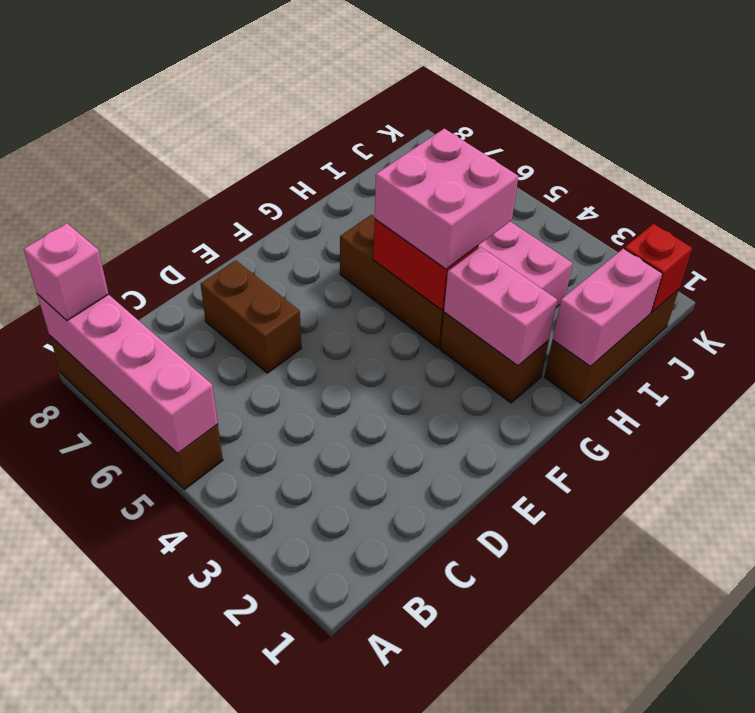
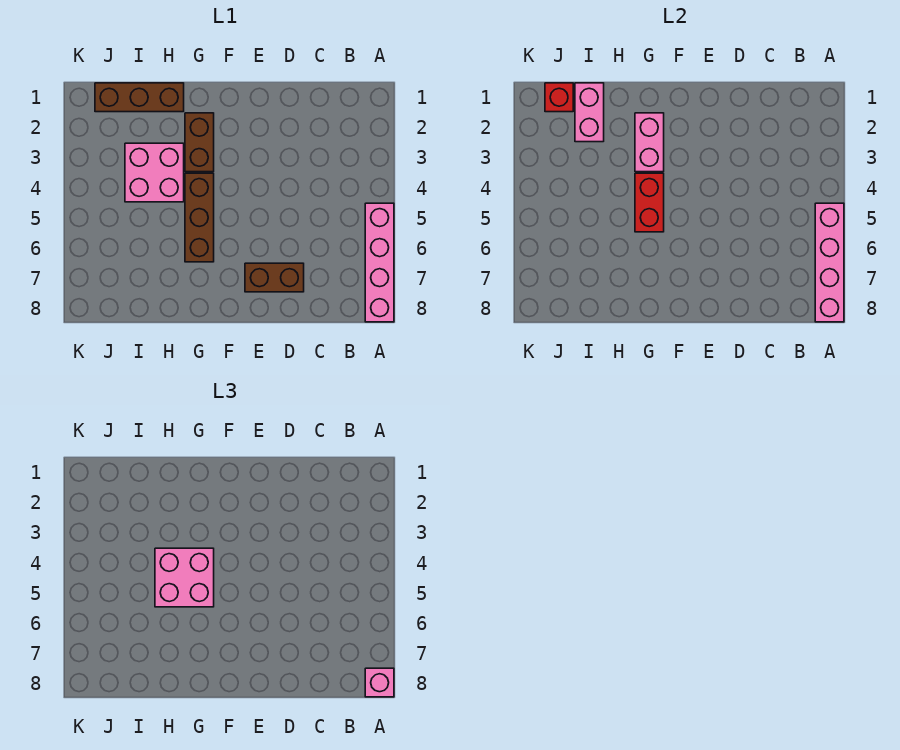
brown 1x4 brick [50,336,223,489] -> pink 1x4 brick [365,203,394,322]
brown 1x2 brick [201,260,301,373] -> brown 1x2 brick turned to [245,263,304,292]
pink 1x2 brick [553,248,662,366] -> pink 1x2 brick turned to [575,83,604,142]

